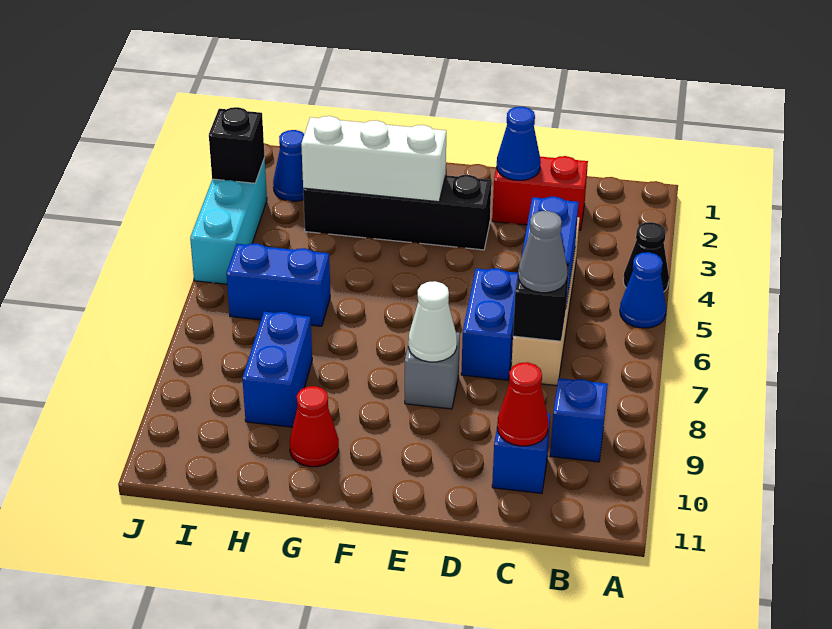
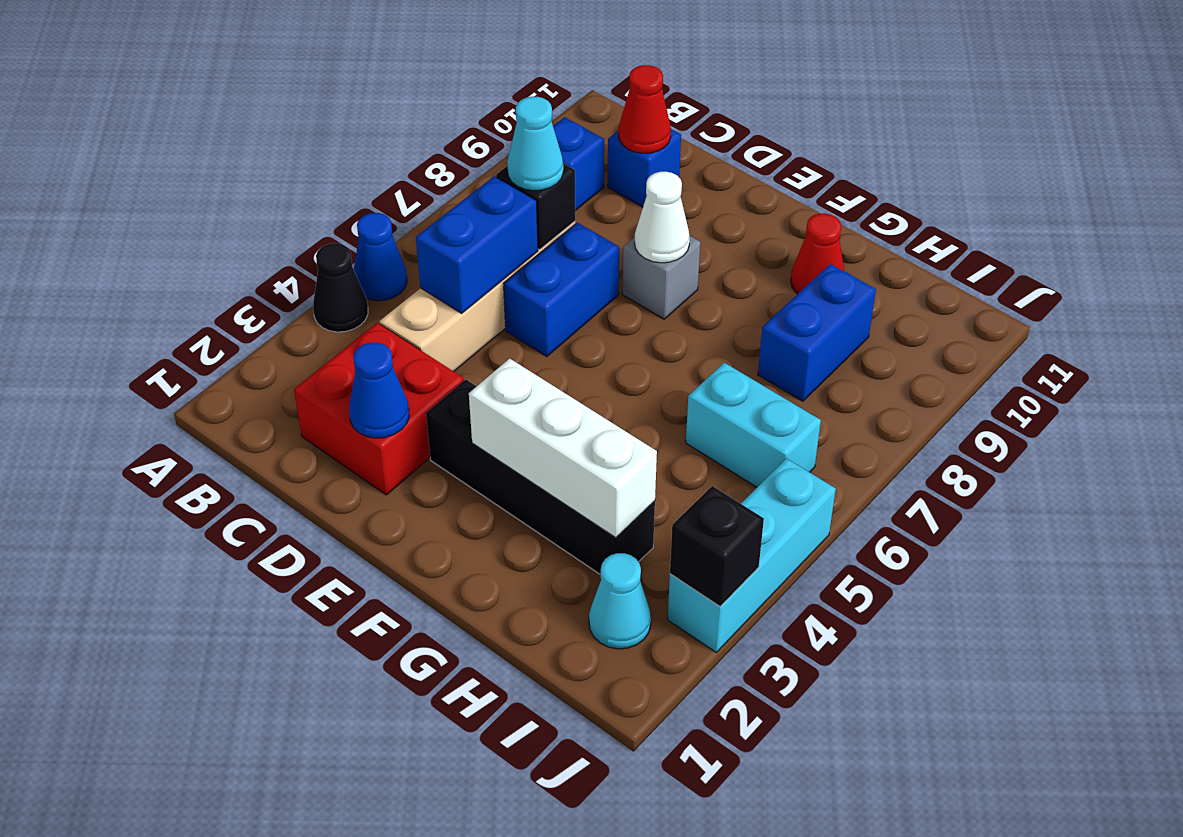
red 1x2 brick [492,156,588,230] -> red 2x2 brick [294,323,464,495]
grey 1x1 cone [518,211,568,293] -> cyan 1x1 cone [507,97,563,191]
blue 1x2 brick [226,243,330,326] -> cyan 1x2 brick [686,363,821,487]
blue 1x1 cone [273,130,304,201] -> cyan 1x1 cone [589,553,651,649]

